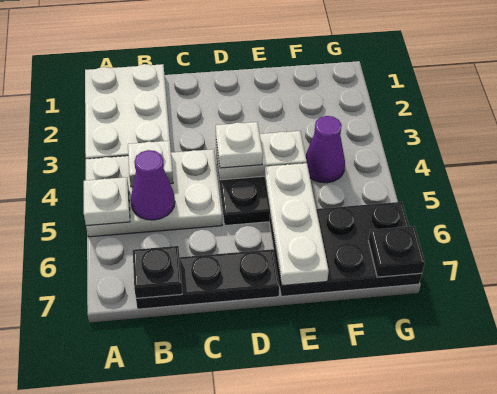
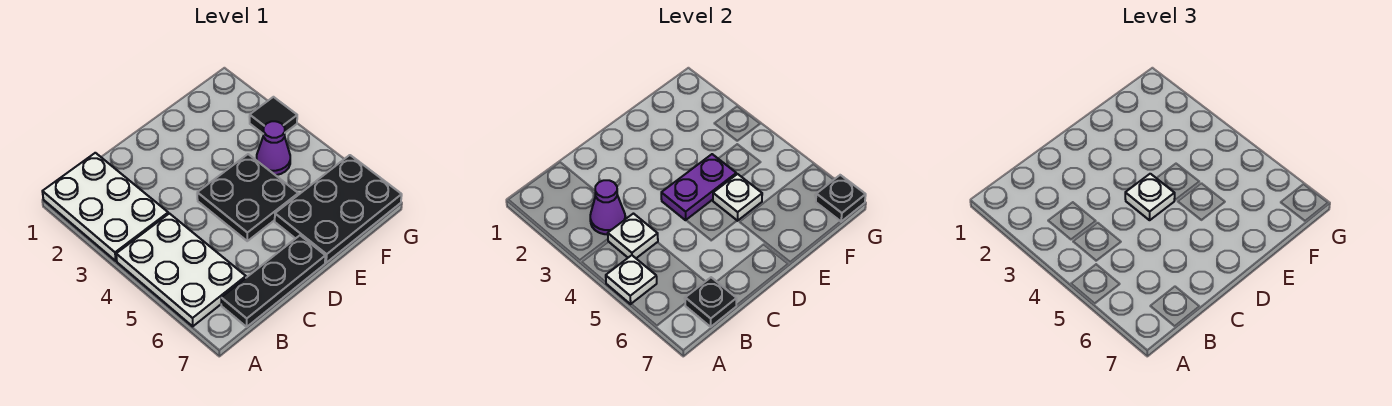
white 2x3 plate [86,149,222,237] -> white 2x3 plate turned to [116,214,246,326]
purple 1x1 cone [131,150,175,220] -> purple 1x1 cone moved to [590,180,625,234]
white 1x2 plate [216,131,307,180] -> purple 1x2 plate [661,154,736,220]
white 1x3 plate [264,163,329,286] -> white 1x1 plate [713,174,762,221]
none -> black 1x1 tile [250,97,297,133]

